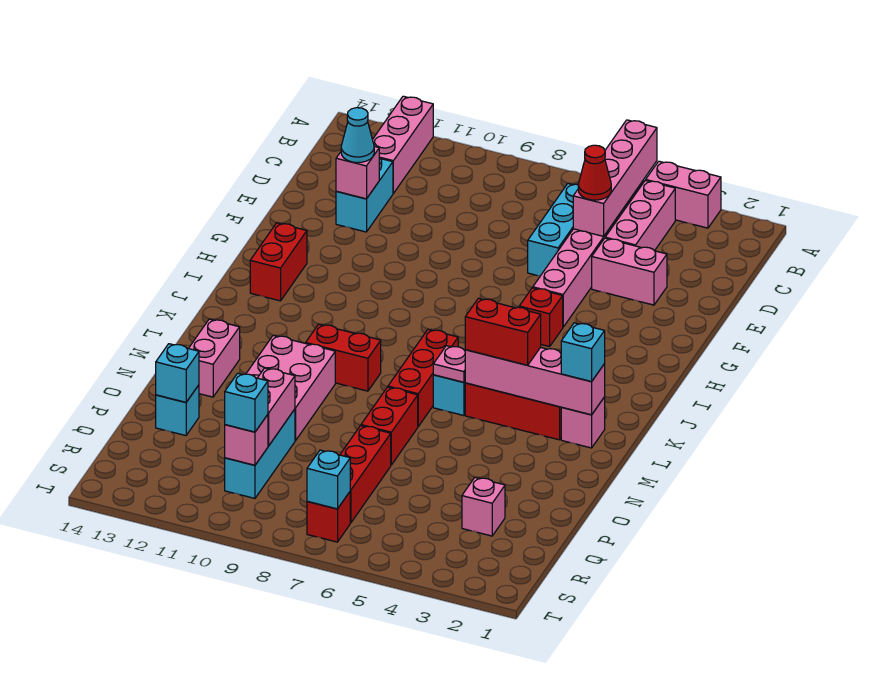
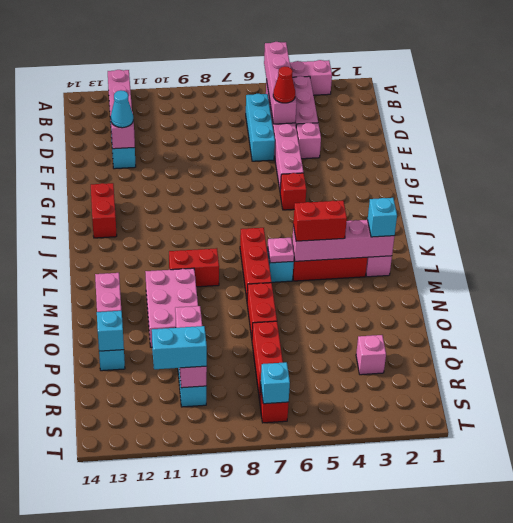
pink 1x2 brick [592,238,667,305] -> pink 1x1 brick [296,123,321,159]
cyan 1x1 brick [225,373,268,432] -> cyan 1x2 brick [152,326,207,369]

